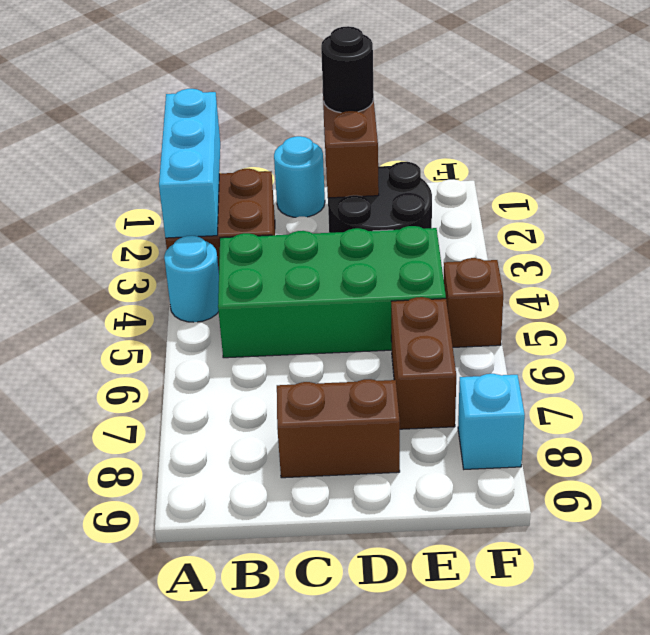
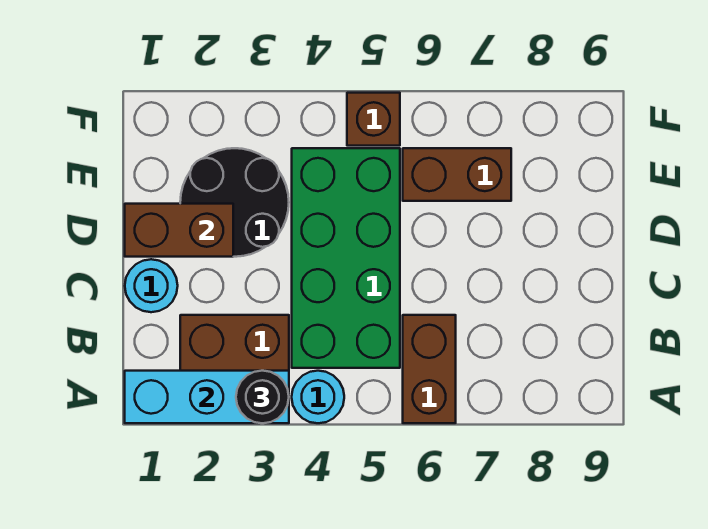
brown 1x2 brick [277,379,400,478] -> brown 1x2 brick moved to [403,315,456,423]
black 1x1 round brick [321,26,374,113] -> black 1x1 round brick moved to [236,371,289,423]
cyan 1x1 brick [458,374,525,469] -> none

